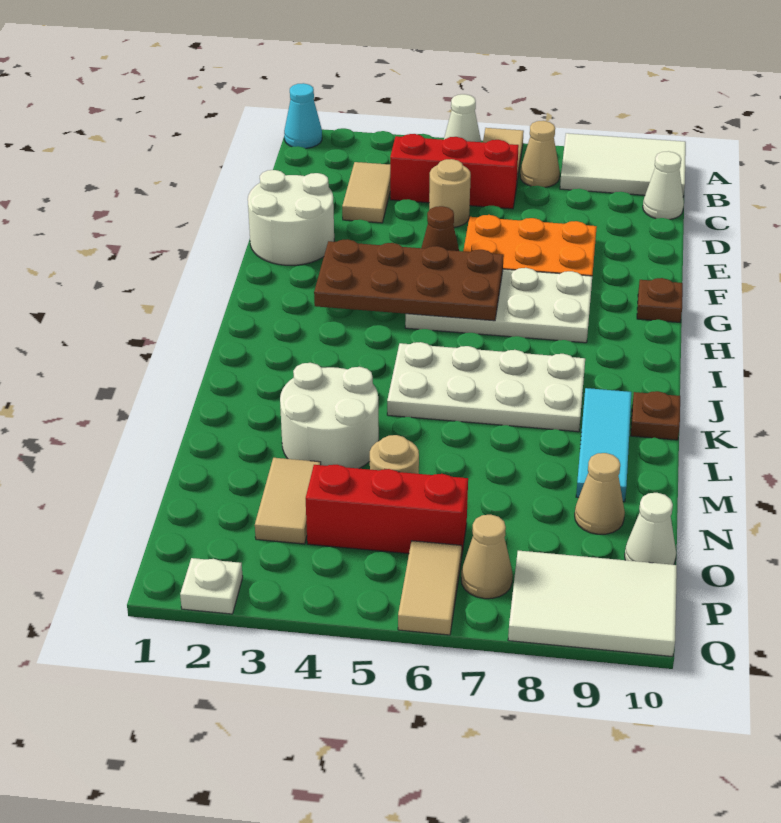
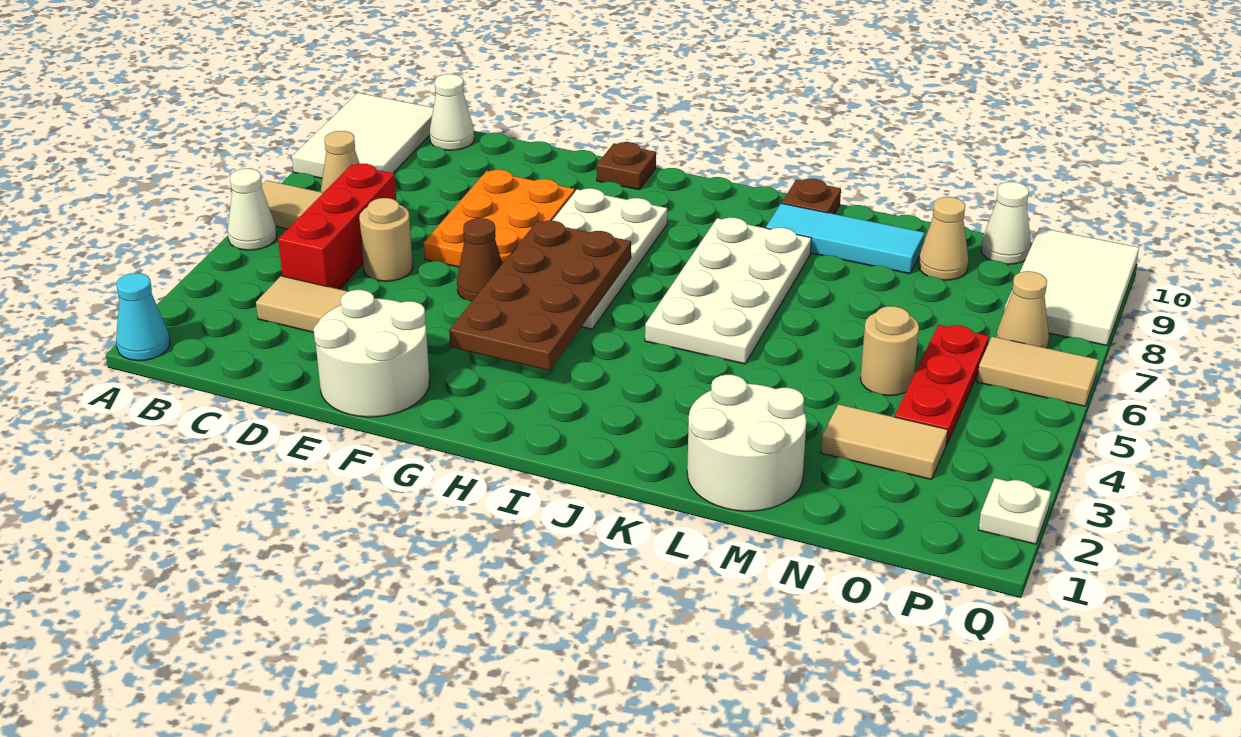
white 2x2 round brick [280,363,379,469] -> white 2x2 round brick moved to [687,375,806,511]
red 1x3 brick [306,465,468,558] -> red 1x3 plate [895,325,989,445]

